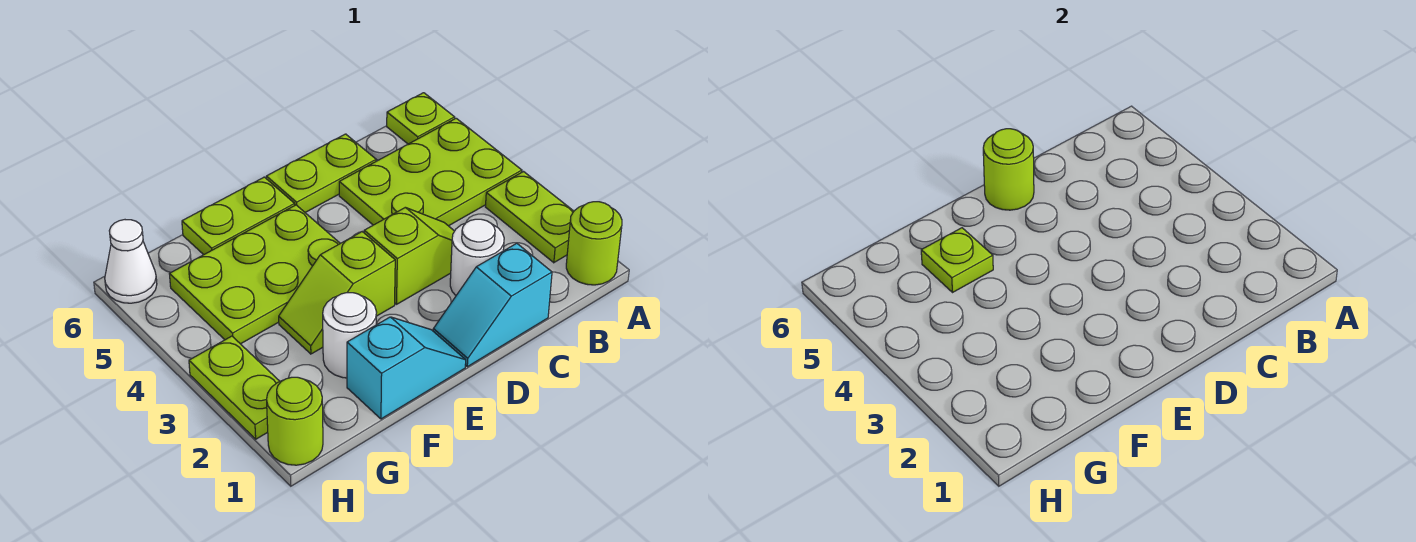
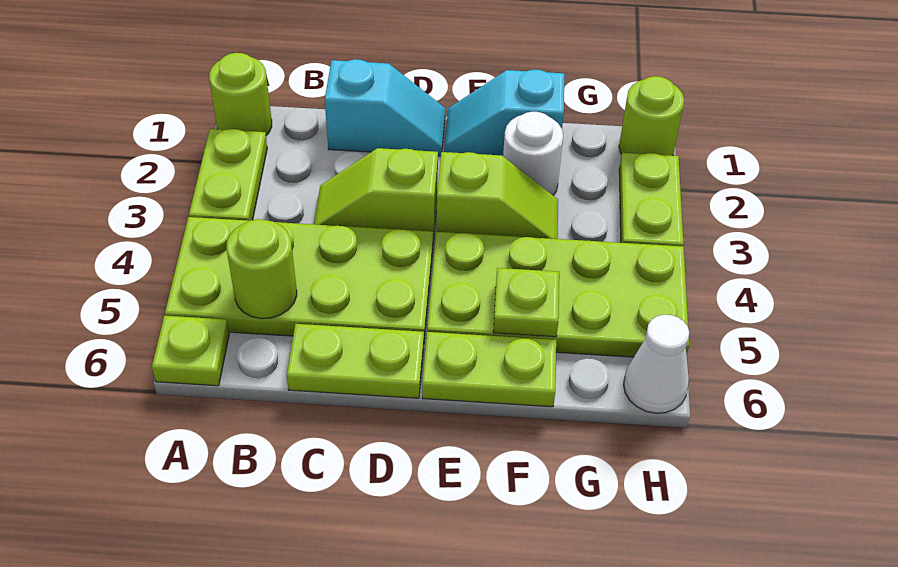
lime 2x3 plate [339,118,522,226] -> lime 2x4 plate [165,217,433,339]
white 1x1 round brick [450,219,504,295] -> none
lime 1x1 round brick [983,129,1034,210] -> lime 1x1 round brick moved to [227,219,297,319]
lime 2x3 plate [170,205,340,344] -> lime 2x4 plate [427,232,689,357]

